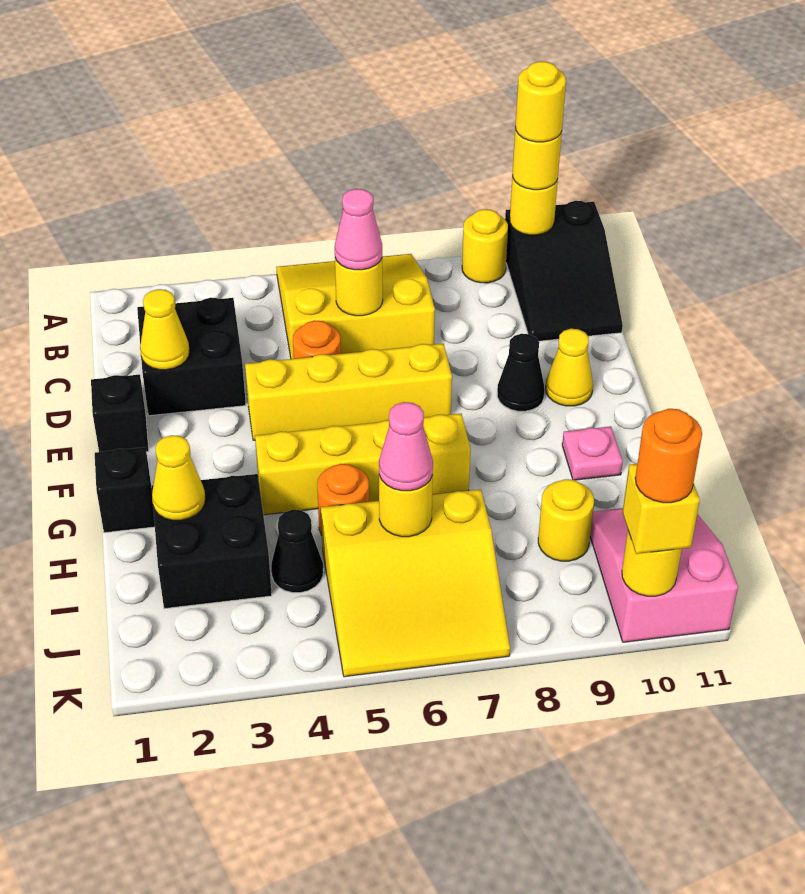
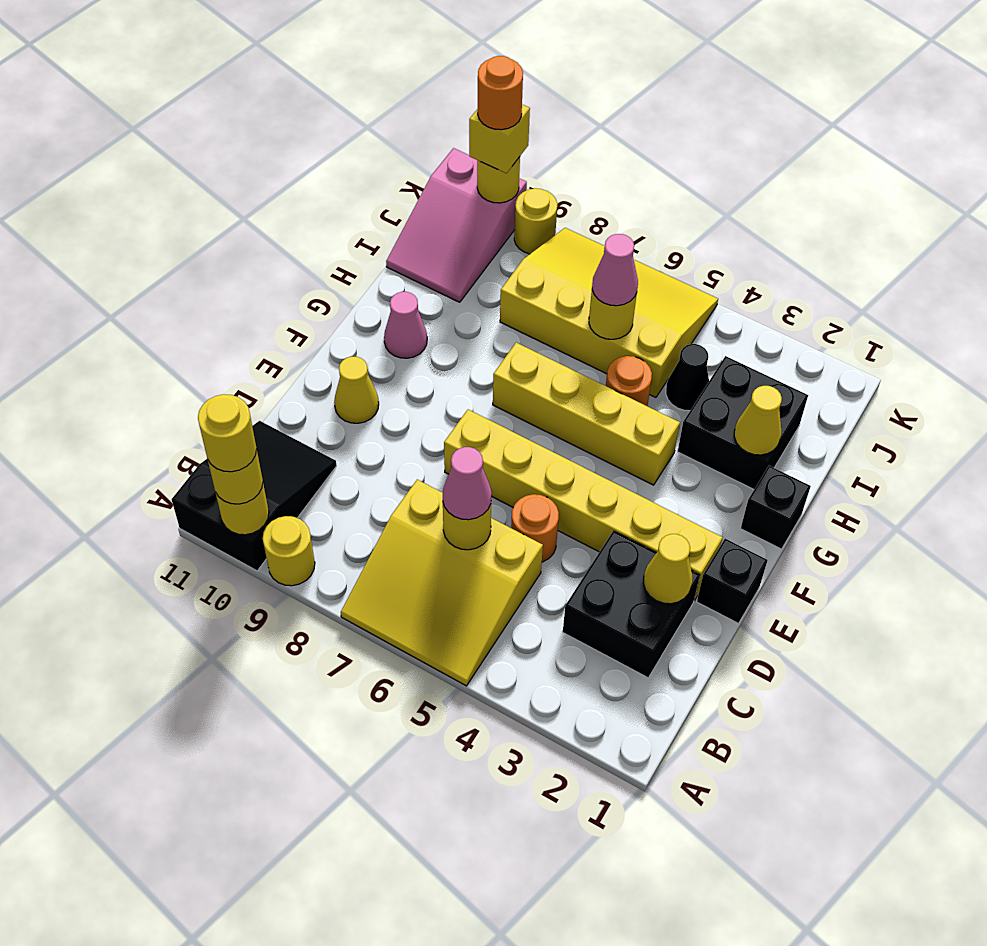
yellow 1x4 brick [245,344,452,440] -> yellow 1x6 brick [444,410,723,601]
black 1x1 cone [497,334,545,411] -> none
pink 1x1 plate [562,426,623,480] -> pink 1x1 cone [384,292,427,358]
yellow 3x3 slope [321,489,510,677] -> yellow 3x4 slope [500,228,718,397]
yellow 1x1 round brick [538,479,594,561] -> yellow 1x1 round brick moved to [514,188,557,254]

